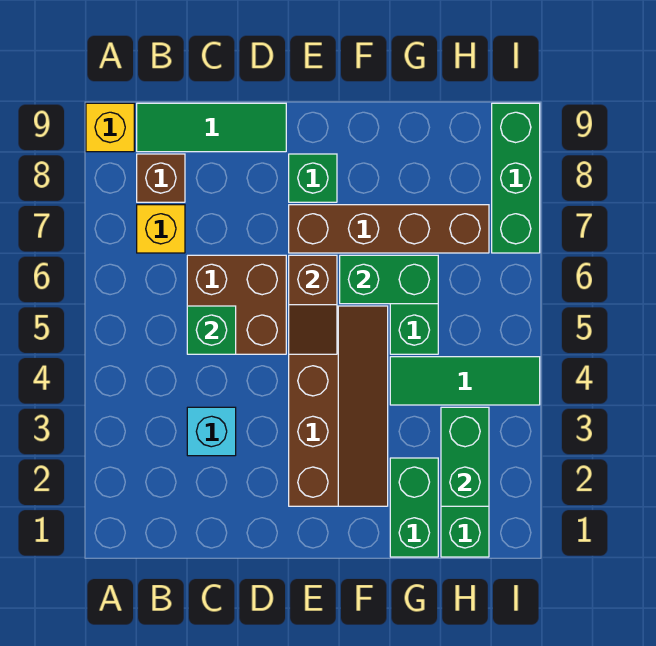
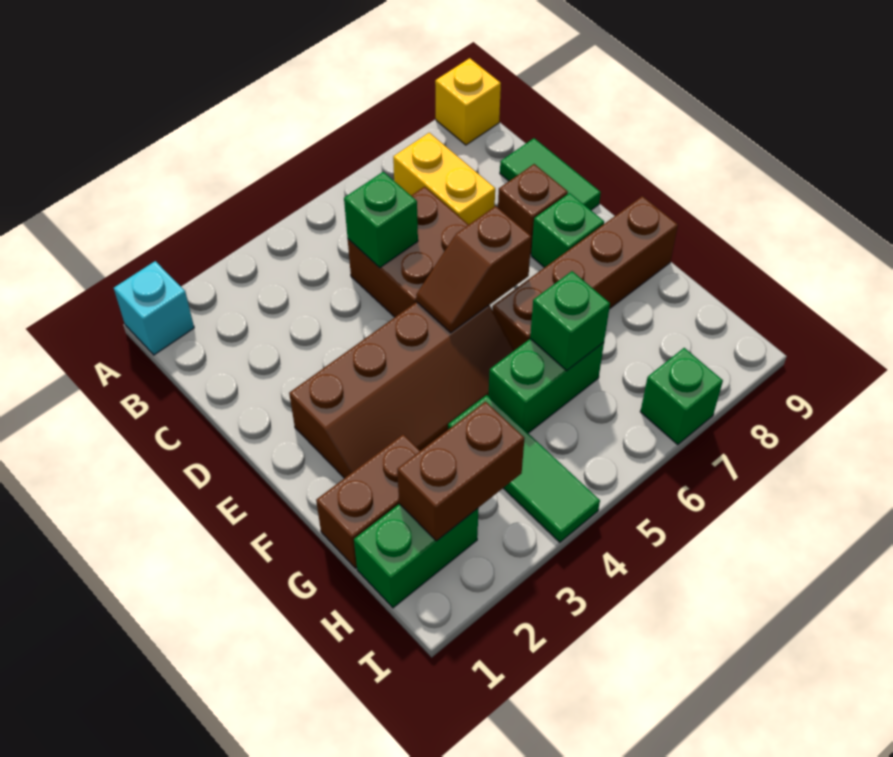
yellow 1x1 brick [137,205,185,253] -> yellow 1x2 brick [393,133,495,225]
brown 1x1 brick [137,154,185,202] -> brown 1x1 brick moved to [498,164,568,254]
green 1x3 tile [137,103,286,152] -> green 1x2 tile [500,138,601,210]
cyan 1x1 brick [187,407,236,456] -> cyan 1x1 brick moved to [114,261,194,355]
brown 1x4 brick [289,205,489,253] -> brown 1x4 brick turned to [493,196,678,350]
green 1x2 brick [340,255,438,304] -> green 1x1 brick [530,271,610,371]
green 1x2 brick [390,458,438,557] -> brown 1x2 brick [316,435,420,568]
green 1x2 brick [441,407,489,506] -> brown 1x2 brick [397,402,524,541]
green 1x3 brick [492,103,540,253] -> green 1x1 brick [640,348,723,445]

